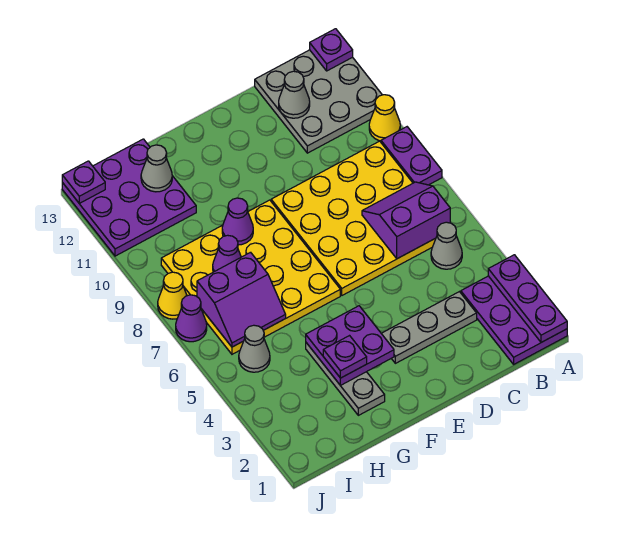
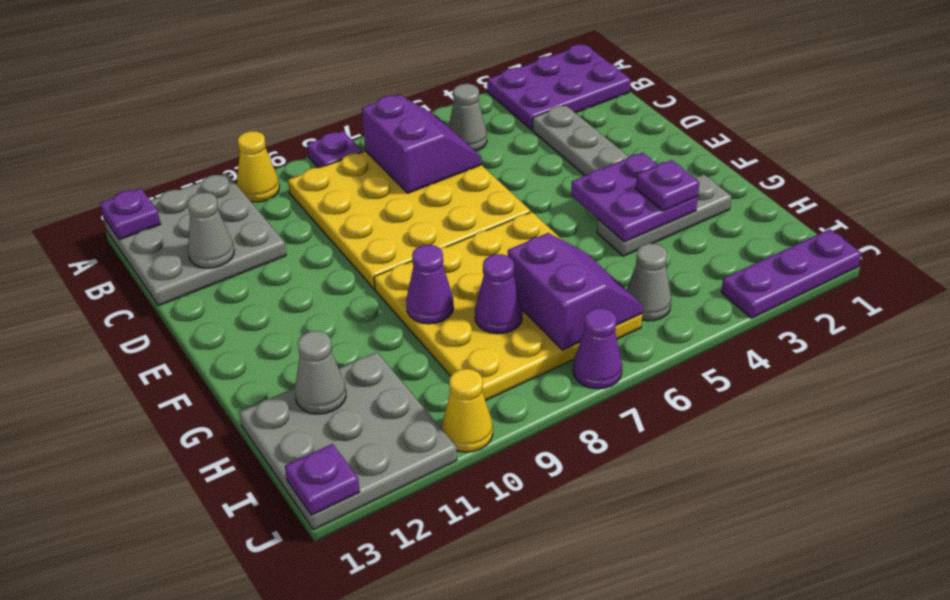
purple 1x3 plate [488,255,567,342] -> purple 1x3 plate moved to [721,229,861,318]
purple 1x2 plate [381,127,442,185] -> purple 1x1 plate [307,131,363,168]
purple 2x2 slope [362,182,450,259] -> purple 2x2 slope turned to [362,95,482,193]
purple 3x3 plate [62,139,196,256] -> grey 3x3 plate [239,352,457,530]
yellow 1x1 cone [158,272,187,319] -> yellow 1x1 cone moved to [442,369,493,452]

